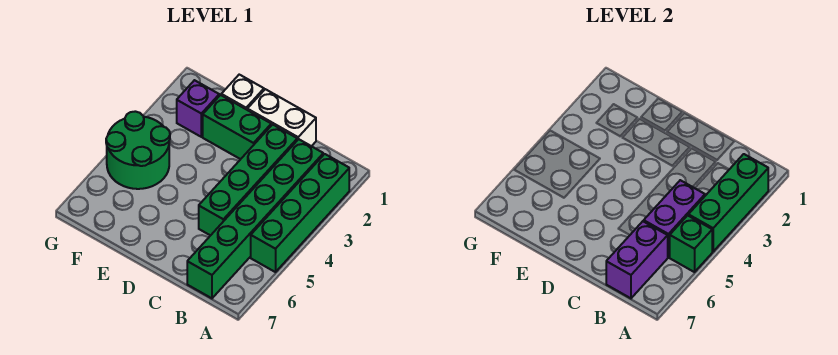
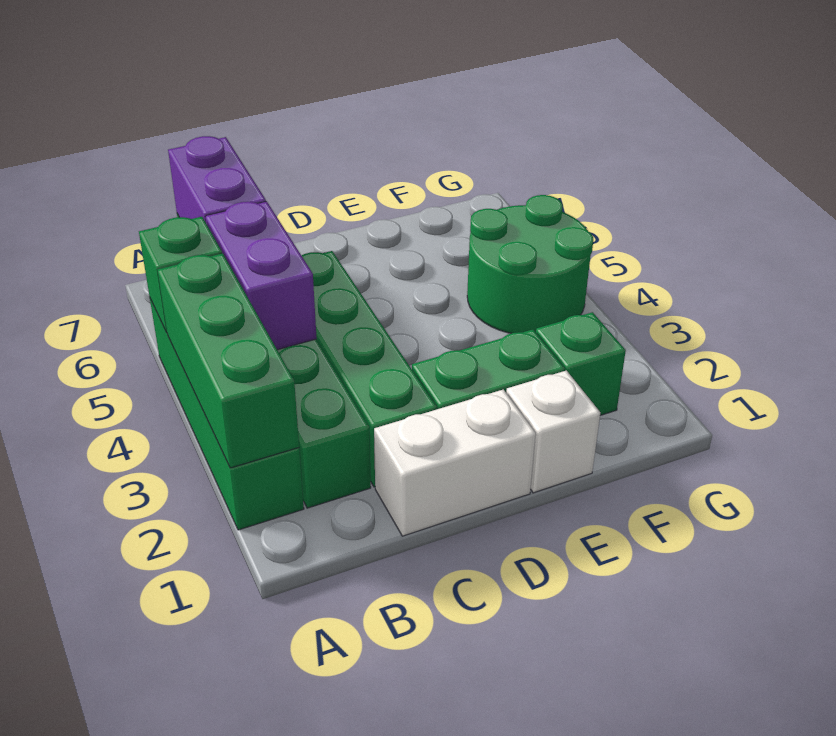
purple 1x1 brick [177,80,219,137] -> green 1x1 brick [536,312,626,415]

